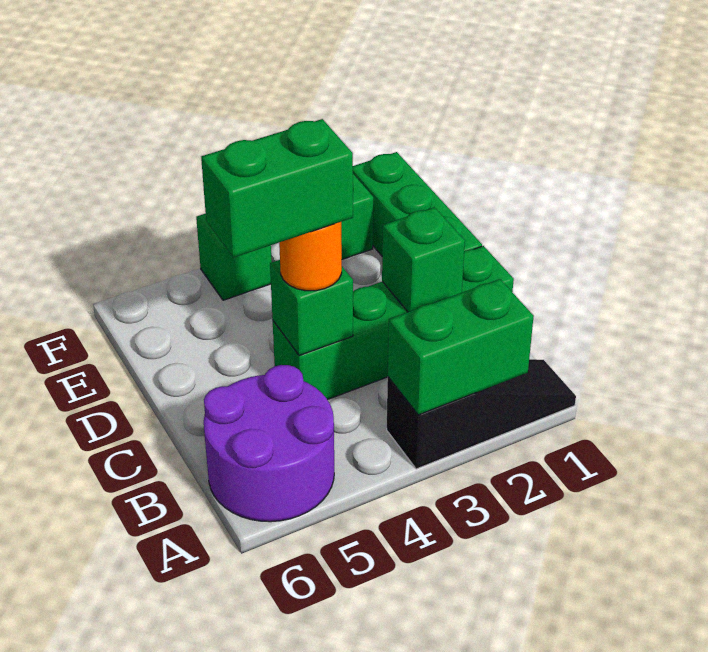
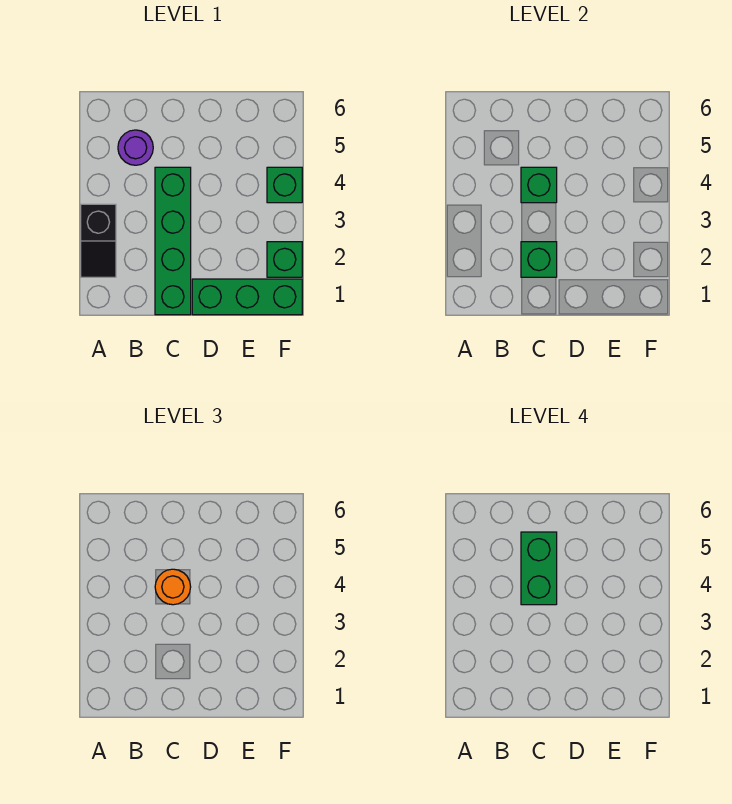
black 1x3 slope [387,359,576,469] -> black 1x2 slope [81,204,116,277]
green 1x2 brick [388,279,534,415] -> none
purple 2x2 round brick [204,365,334,522] -> purple 1x1 round brick [118,130,153,165]

